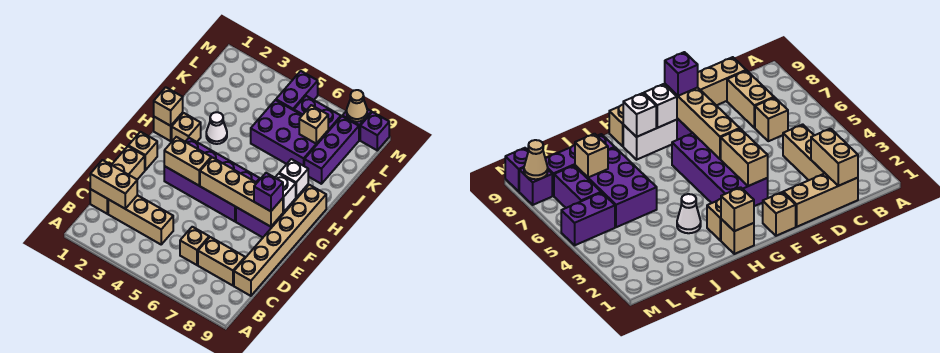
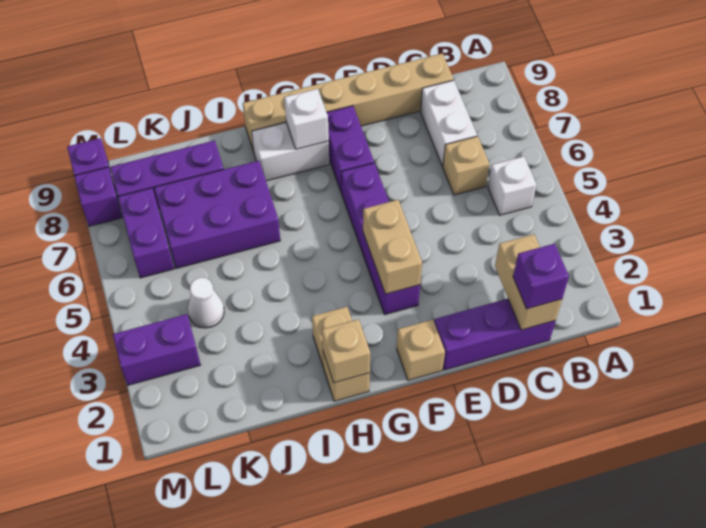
tan 1x3 brick [90,146,145,214] -> purple 1x3 brick [434,299,555,370]
tan 1x3 brick [108,195,173,244] -> none
tan 1x2 brick [198,237,245,286] -> white 1x2 brick [421,80,477,166]
purple 2x4 brick [164,138,260,221] -> purple 1x4 brick [341,163,420,315]
tan 1x4 brick [200,157,283,227] -> none
purple 1x1 brick [254,173,283,211] -> purple 1x1 brick moved to [513,244,569,309]
white 1x1 brick [279,159,308,197] -> white 1x1 brick moved to [488,156,537,215]
white 1x1 cone [206,112,227,144] -> white 1x1 cone moved to [188,278,224,328]
purple 2x3 brick [251,100,328,166] -> purple 2x3 brick turned to [154,161,280,269]
tan 1x1 brick [299,105,328,144] -> none
purple 1x2 brick [276,71,318,110] -> purple 1x2 brick moved to [113,314,201,385]
tan 1x1 cone [347,90,367,122] -> none

